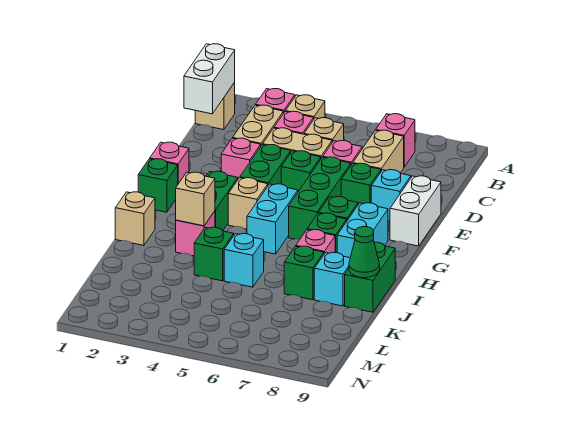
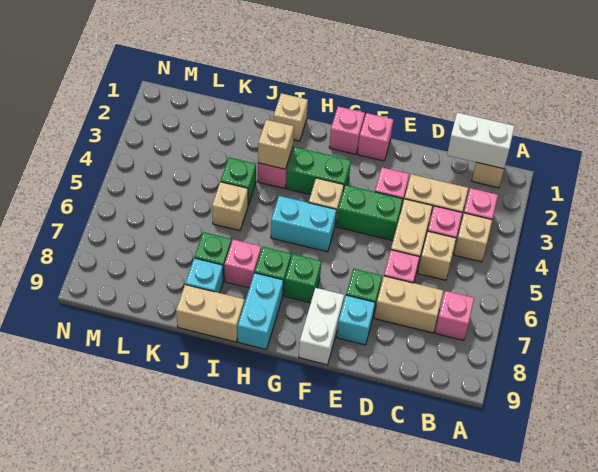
green 1x1 brick [281,151,321,192] -> none
green 1x3 brick [289,157,351,239] -> none
white 1x2 brick [390,176,441,246] -> white 1x2 brick turned to [299,288,344,365]
green 1x1 brick [138,159,178,212] -> pink 1x1 brick [329,107,365,154]
cyan 1x2 brick [337,203,388,258] -> cyan 1x2 brick turned to [238,273,283,350]
green 1x2 brick [345,242,395,312] -> tan 1x2 brick [176,285,244,342]
cyan 1x1 brick [224,234,264,287] -> tan 1x1 brick [212,182,248,231]
green 1x1 cone [349,227,380,278] -> none

